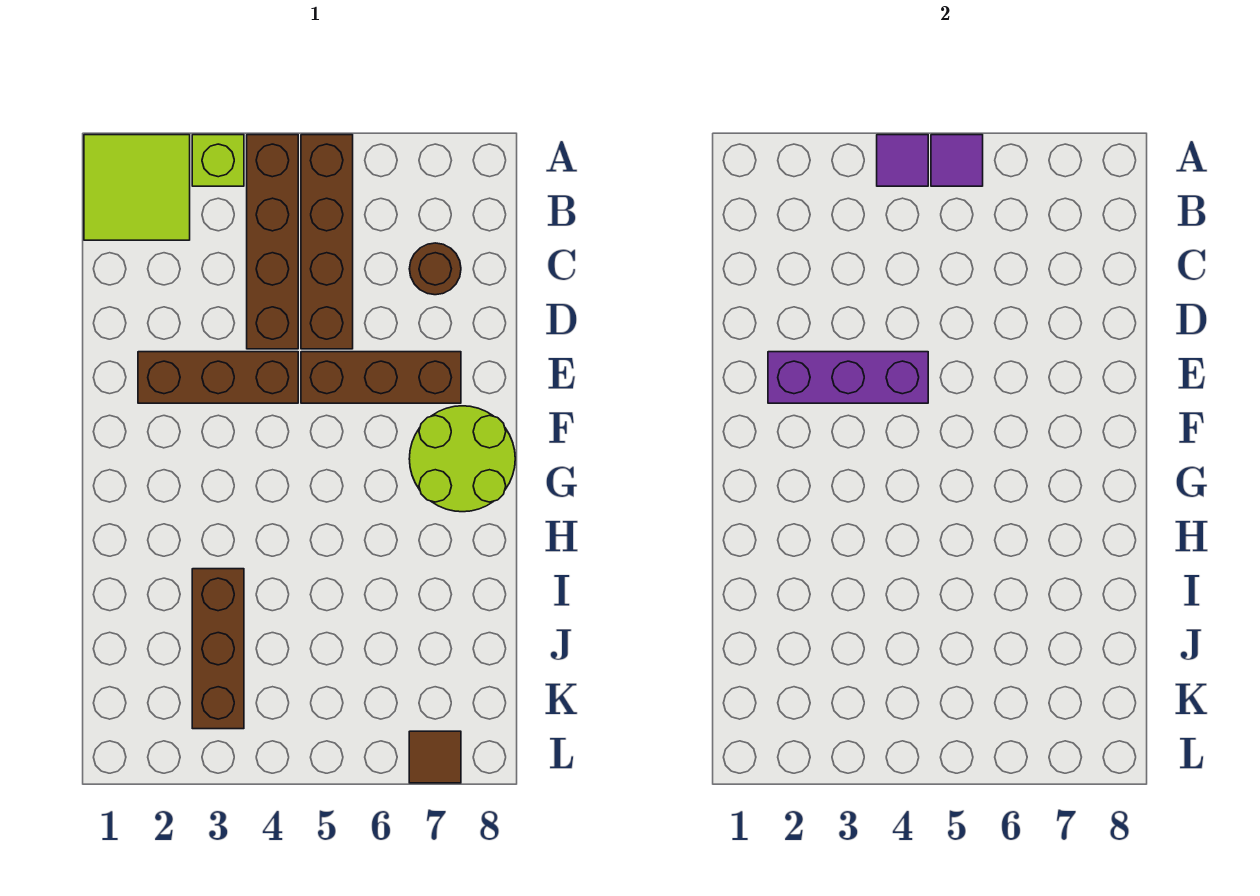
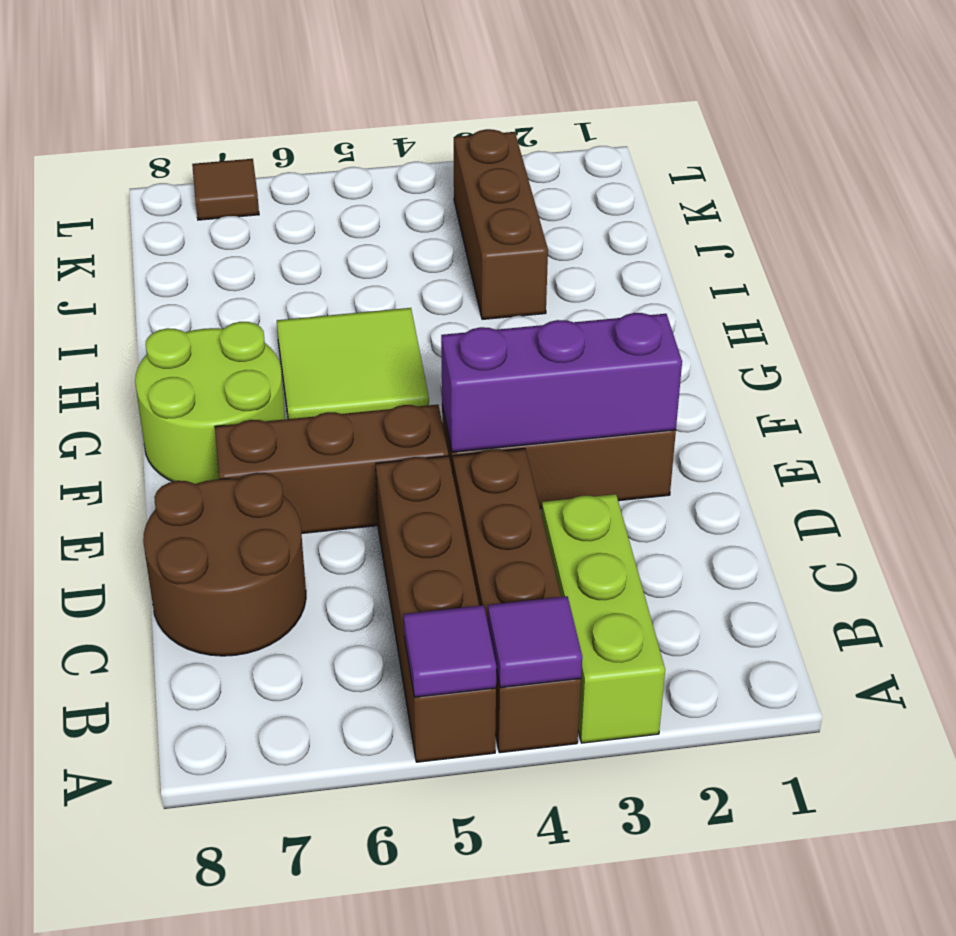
lime 2x2 tile [84,135,190,240] -> lime 2x2 tile moved to [277,308,429,419]
lime 1x1 brick [192,135,244,186] -> lime 1x3 brick [542,494,665,743]
brown 1x1 round brick [409,243,461,295] -> brown 2x2 round brick [143,473,306,656]

